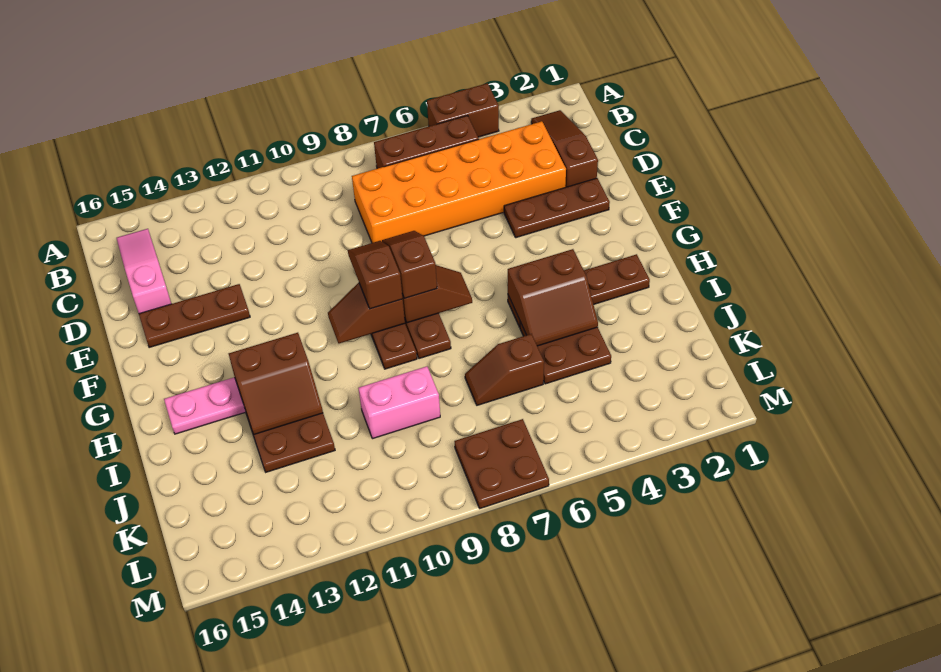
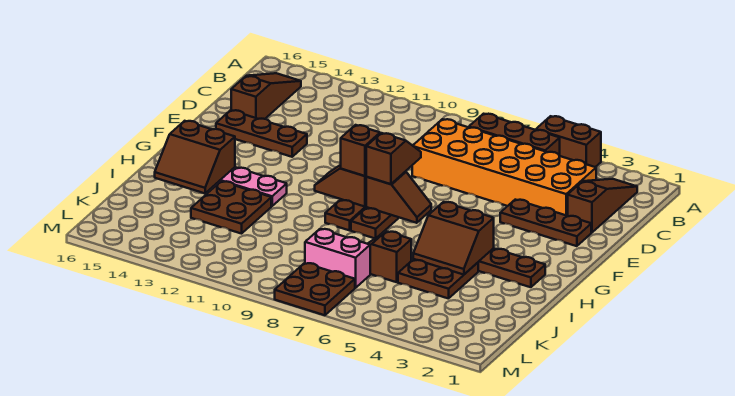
pink 1x3 slope [117,229,171,313] -> brown 1x3 slope [231,73,301,119]
brown 2x2 slope [229,333,323,435] -> brown 2x2 slope moved to [155,121,235,193]
pink 1x2 brick [358,366,440,439] -> pink 1x2 brick moved to [305,229,370,288]

